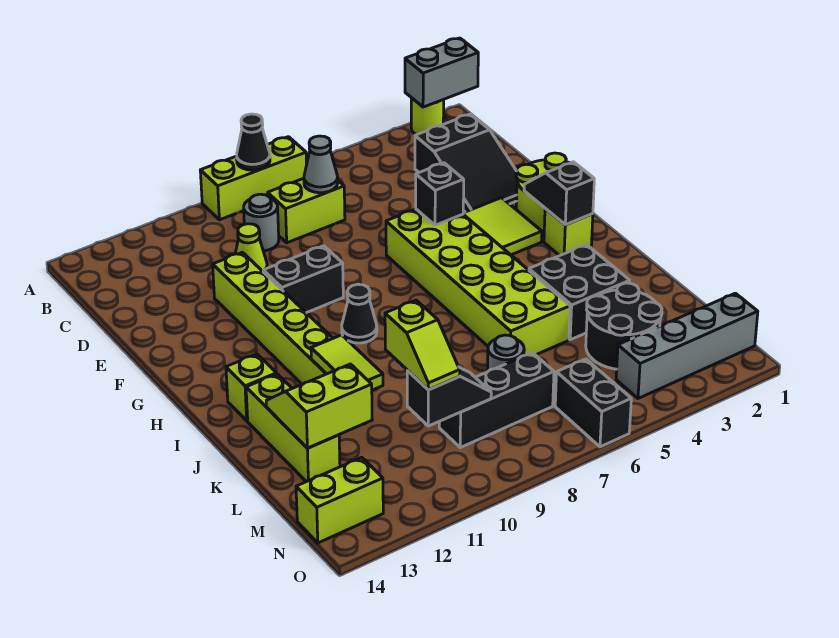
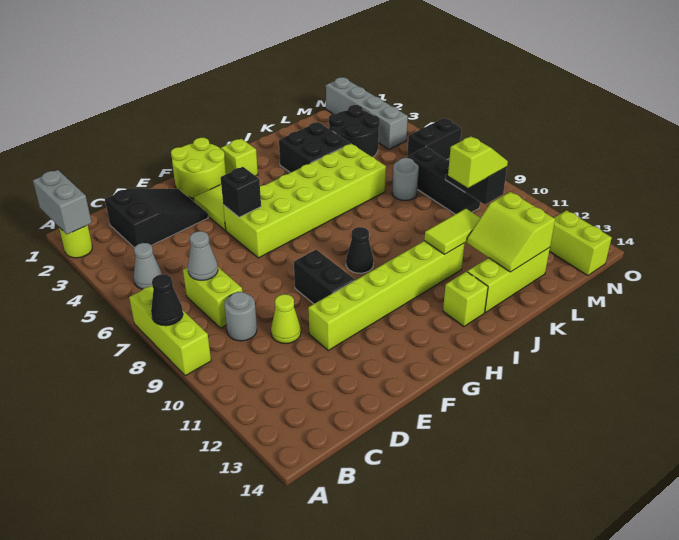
none -> grey 1x1 cone [134,243,162,289]
black 1x2 slope [524,162,594,225] -> none

